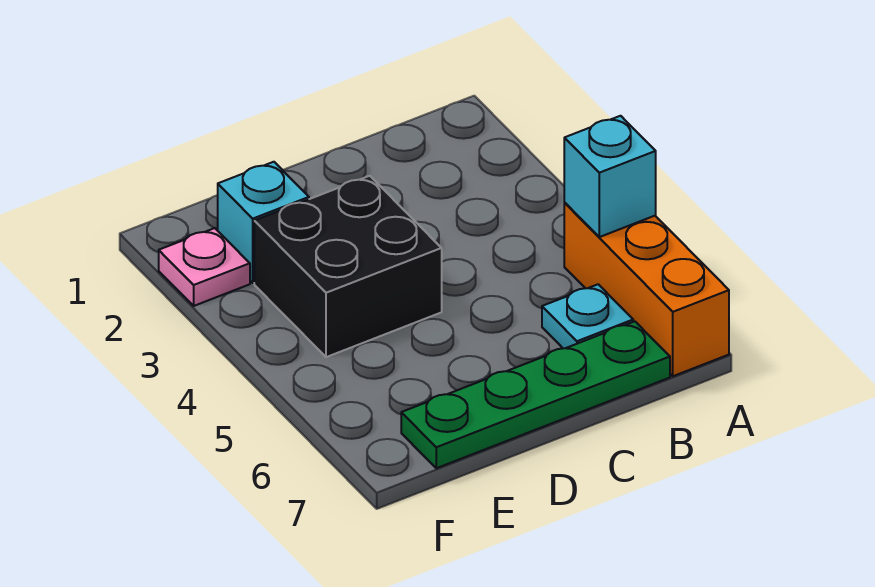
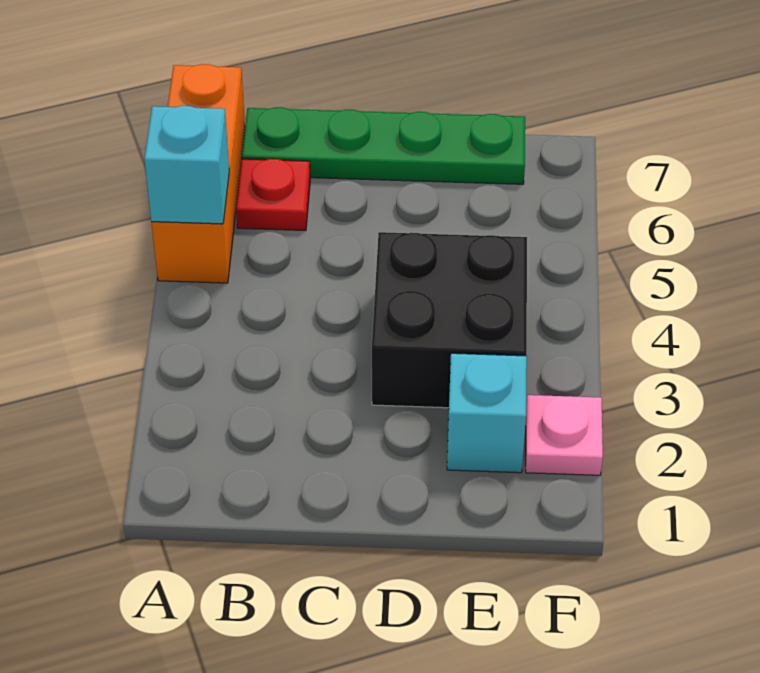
cyan 1x1 plate [542,284,633,348] -> red 1x1 plate [236,159,310,231]

